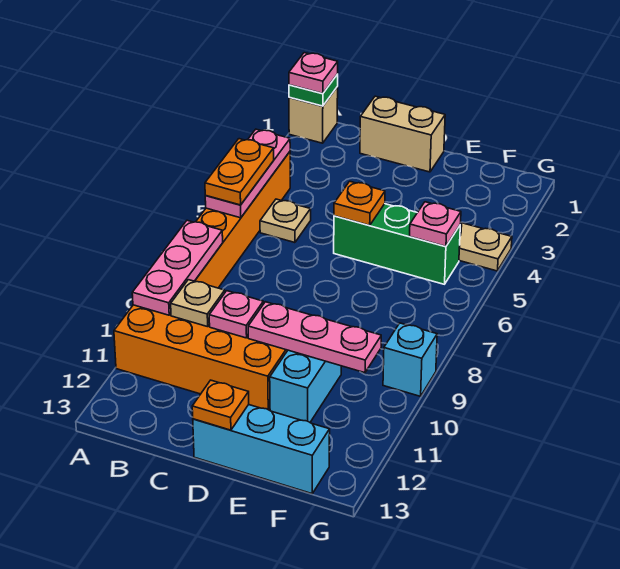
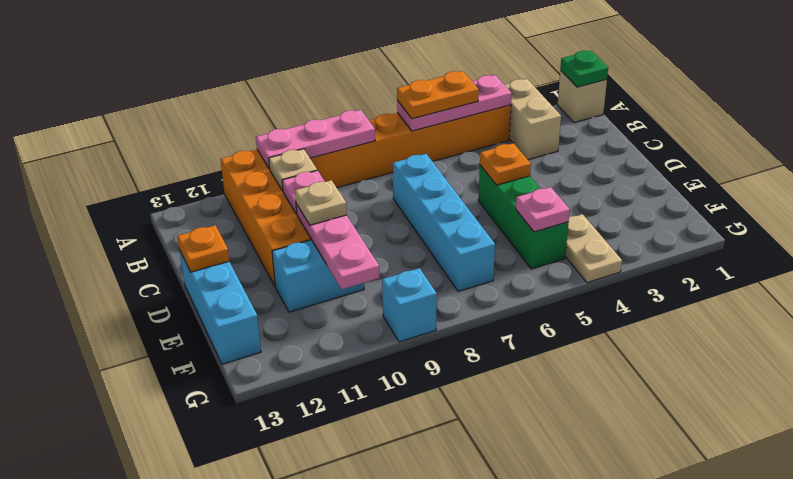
pink 1x1 plate [289,53,338,93] -> none
tan 1x1 plate [260,199,311,243] -> tan 1x1 plate moved to [295,180,347,225]
tan 1x2 brick [360,96,445,172] -> tan 1x2 brick moved to [505,79,561,160]
none -> cyan 1x4 brick [393,154,495,292]

